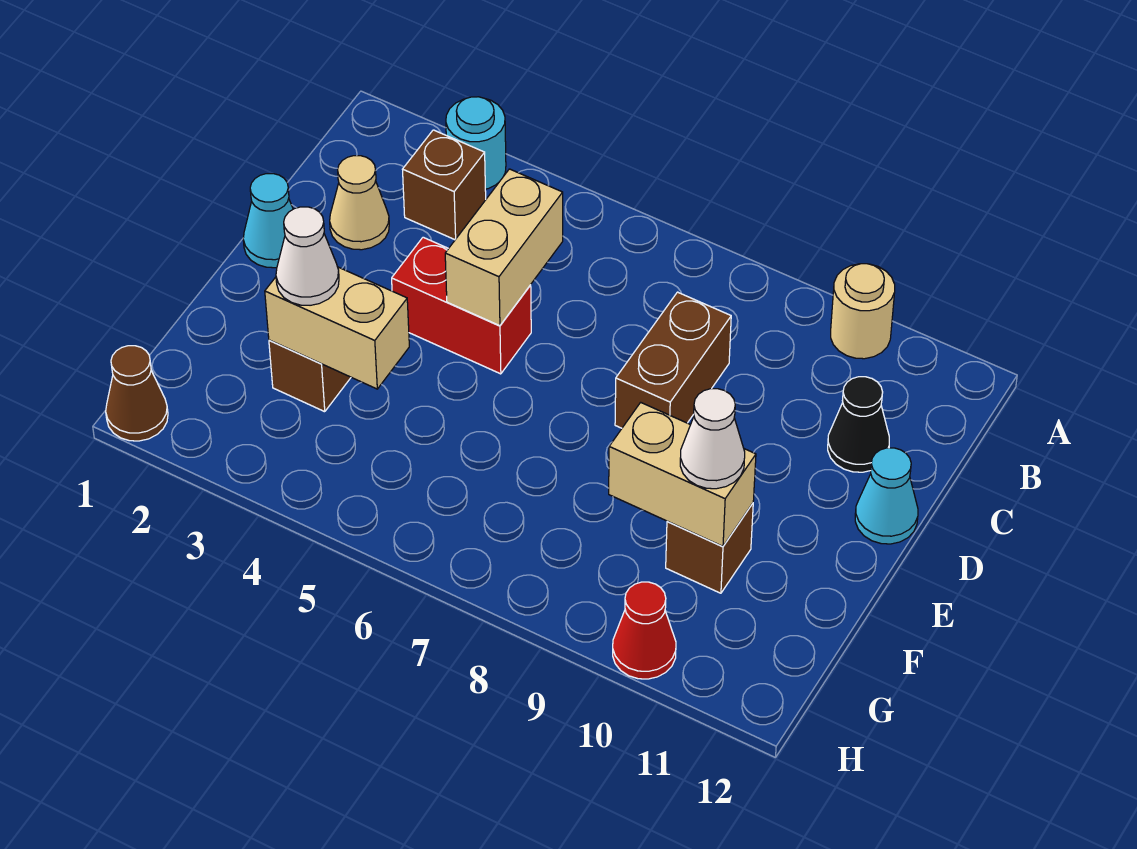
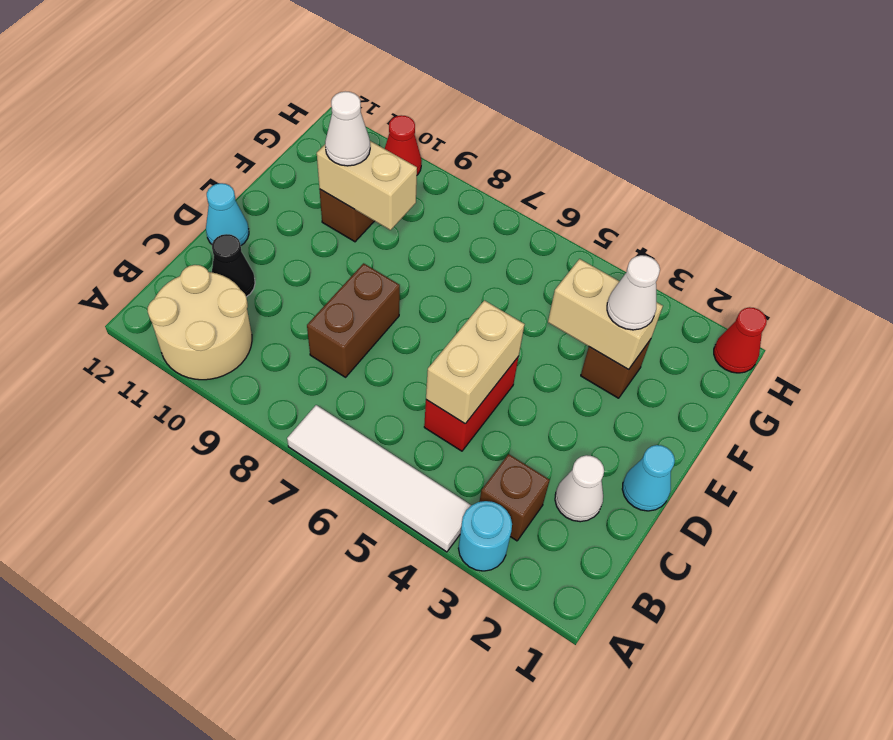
none -> white 1x4 tile [287,405,471,552]
tan 1x1 round brick [831,264,895,359] -> tan 2x2 round brick [148,265,252,380]
tan 1x1 cone [330,156,389,250] -> white 1x1 cone [555,455,604,522]
red 1x2 brick [392,237,531,374] -> red 1x2 brick turned to [424,356,519,451]
brown 1x1 cone [106,346,168,441] -> red 1x1 cone [714,307,767,373]

